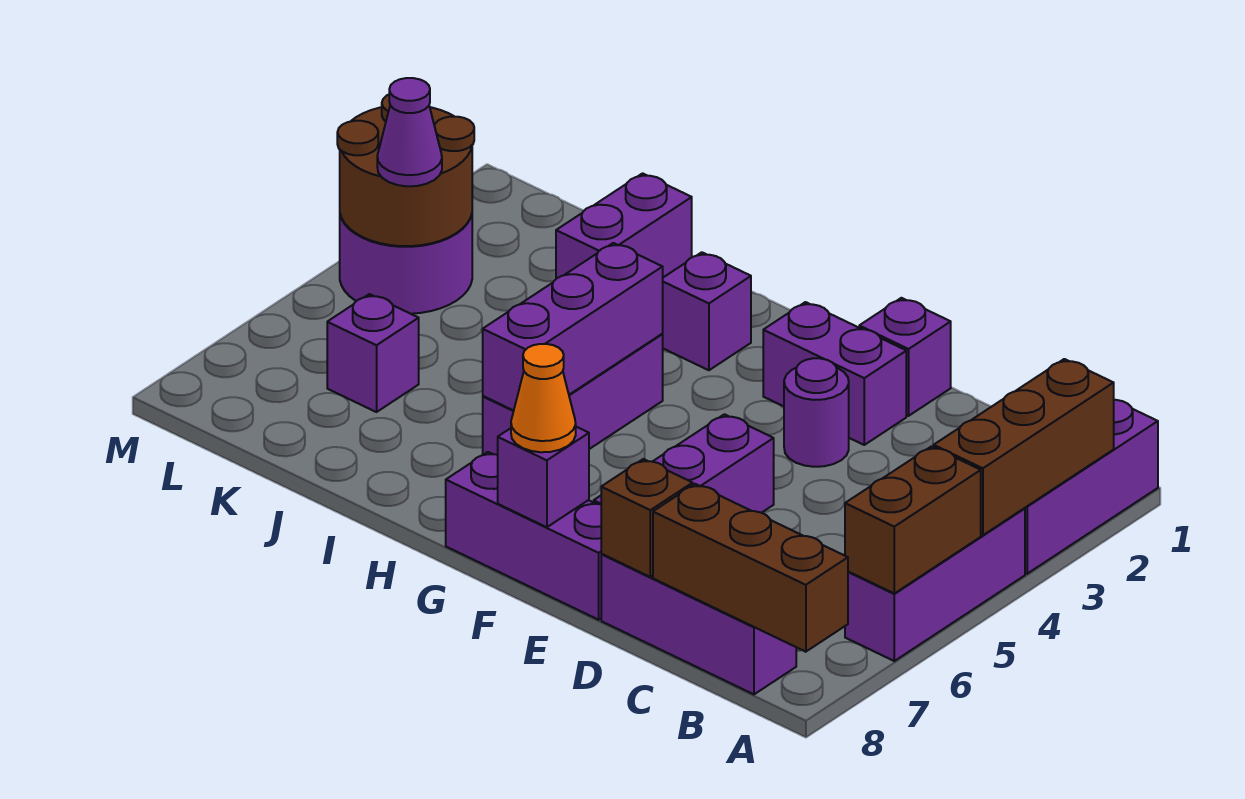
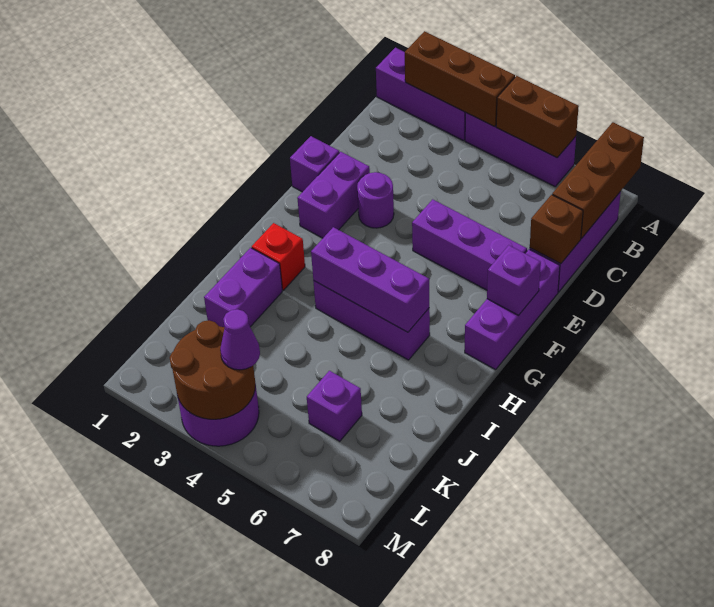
orange 1x1 cone [511,344,576,452] -> none
purple 1x1 brick [662,252,751,370] -> red 1x1 brick [252,223,305,290]
purple 1x2 brick [556,173,692,279] -> purple 1x2 brick turned to [204,248,282,327]

